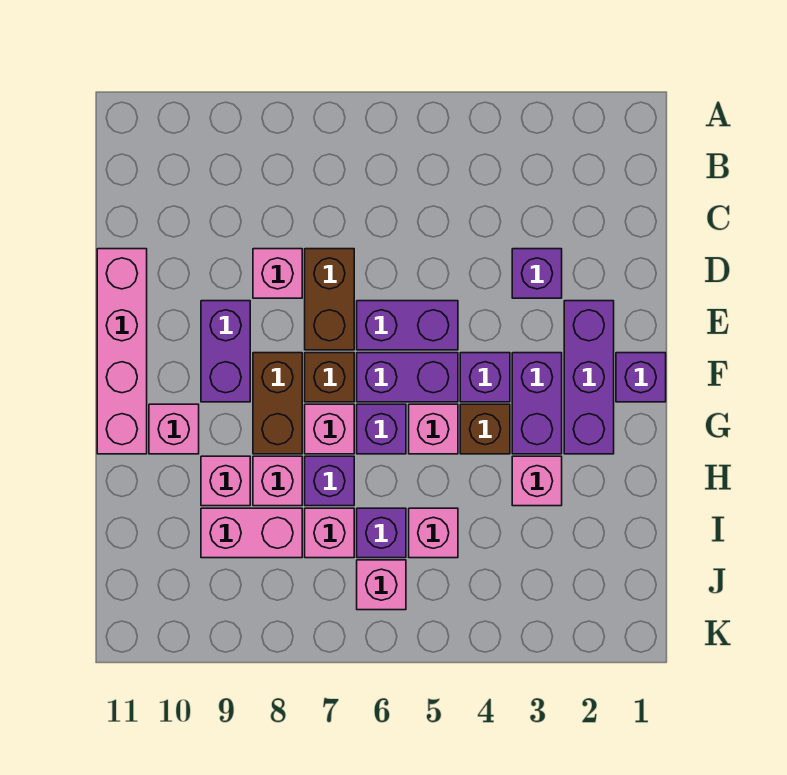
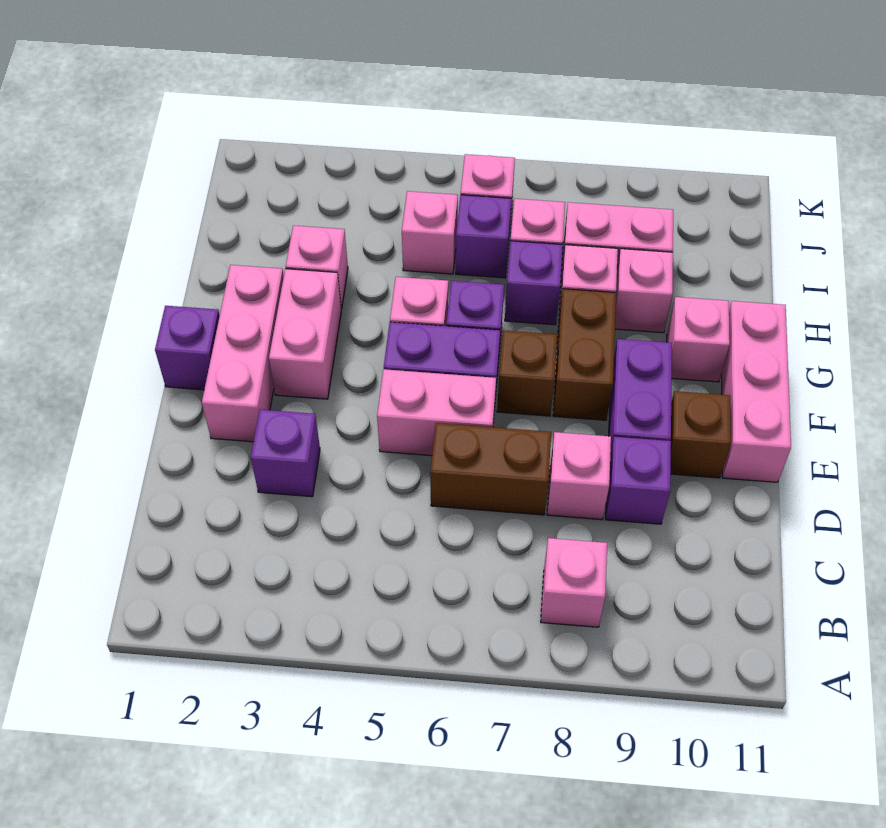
brown 1x2 brick [305,249,354,350] -> brown 1x2 brick turned to [430,423,551,515]
pink 1x4 brick [97,249,147,454] -> pink 1x3 brick [721,301,791,482]
purple 1x3 brick [564,301,614,454] -> pink 1x3 brick [202,265,284,442]
purple 1x2 brick [357,301,458,350] -> pink 1x2 brick [377,369,496,456]
purple 1x2 brick [512,353,562,454] -> pink 1x2 brick [269,269,341,399]
purple 1x1 brick [460,353,510,402] -> purple 1x1 brick moved to [606,437,671,524]
brown 1x1 brick [460,404,510,454] -> brown 1x1 brick moved to [670,391,731,478]
pink 1x1 brick [305,404,354,454] -> pink 1x1 brick moved to [541,538,607,627]

